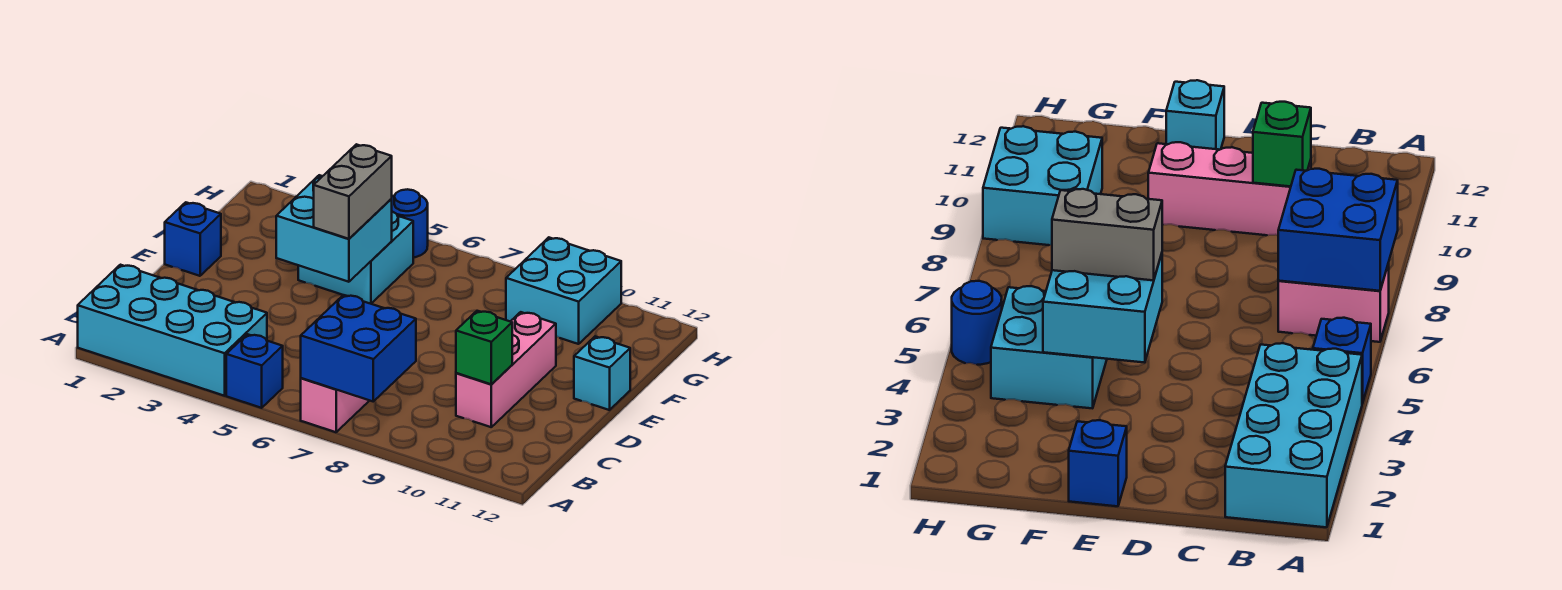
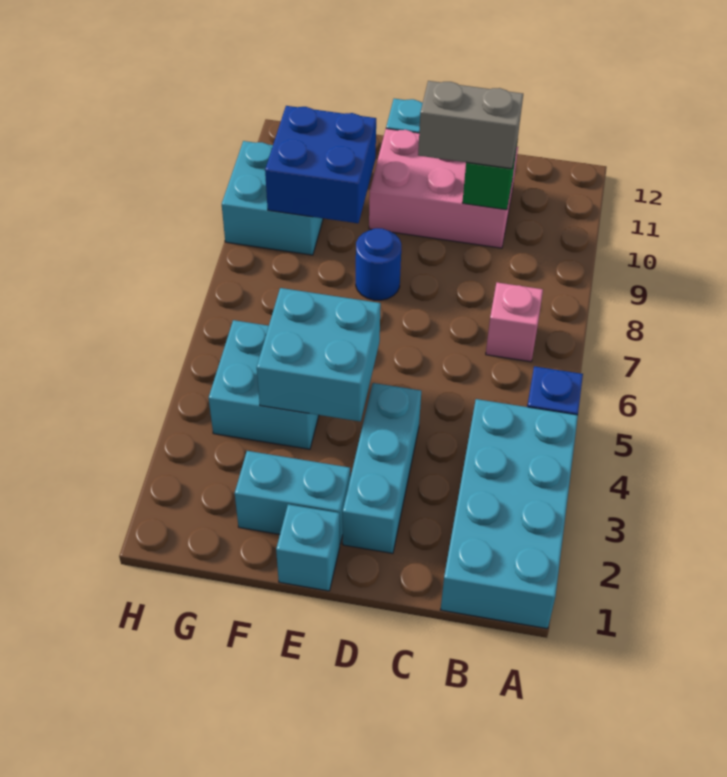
pink 1x2 brick [301,378,369,432] -> pink 1x1 brick [486,282,543,362]
blue 2x2 brick [301,295,416,401] -> blue 2x2 brick moved to [265,106,376,223]
pink 1x3 brick [456,312,556,427] -> pink 2x3 brick [369,129,518,248]
none -> cyan 1x3 brick [343,383,421,553]
blue 1x1 brick [165,202,221,276] -> cyan 1x1 brick [276,504,340,591]
none -> cyan 1x2 brick [235,451,350,543]
grey 1x2 brick [314,144,392,239] -> grey 1x2 brick moved to [418,81,523,169]
blue 1x1 round brick [392,189,428,258] -> blue 1x1 round brick moved to [356,228,401,300]

